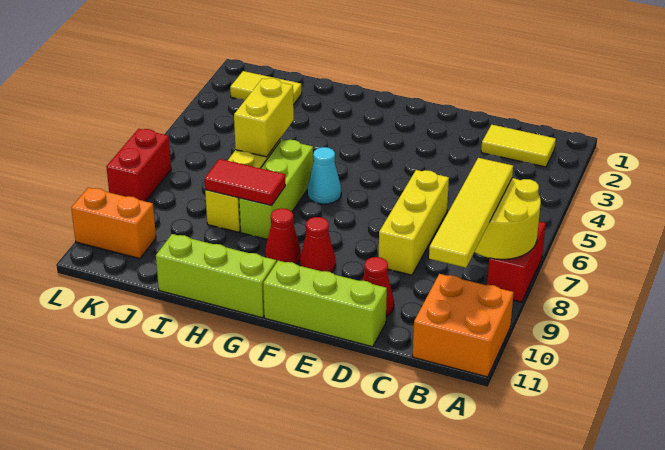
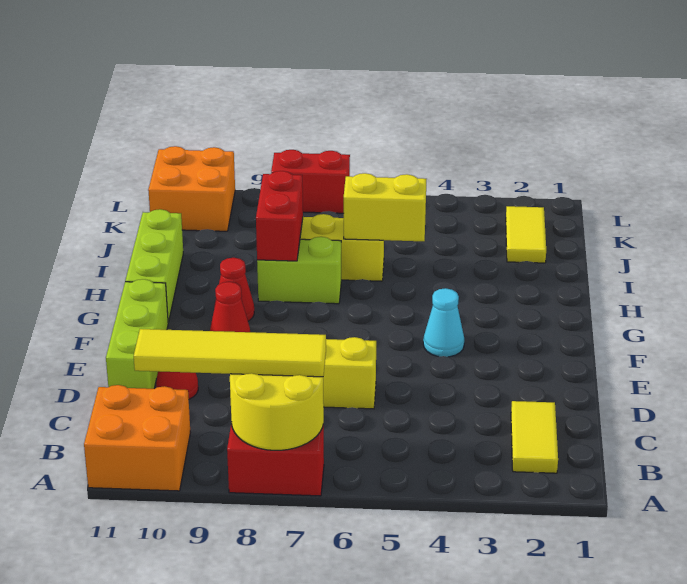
cyan 1x1 cone [307,147,341,204] -> cyan 1x1 cone moved to [423,288,464,357]
lime 1x3 brick [239,139,313,239] -> lime 1x2 brick [257,237,341,304]
red 1x2 tile [205,159,285,205] -> red 1x2 brick [256,171,303,261]
orange 1x2 brick [71,187,156,259] -> orange 2x2 brick [148,146,235,231]

